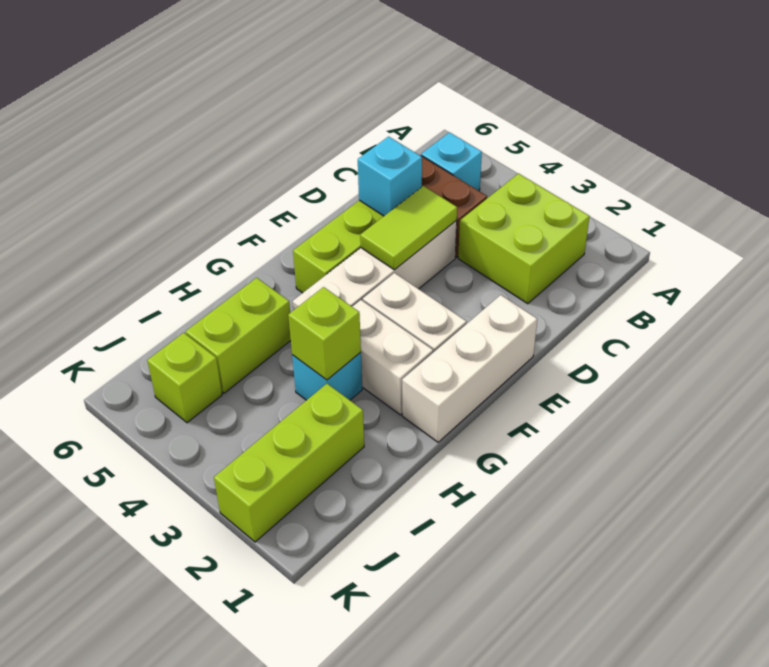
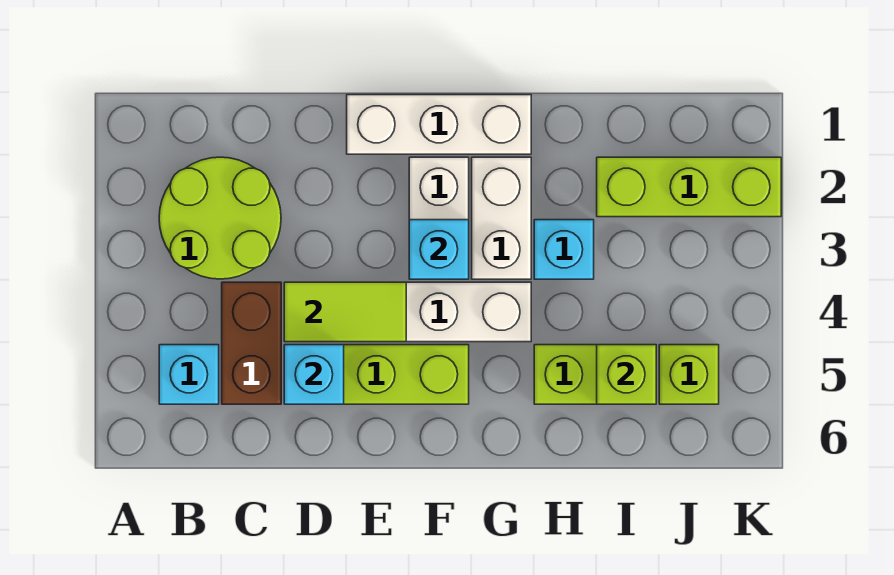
lime 2x2 brick [458,173,590,304] -> lime 2x2 round brick [159,157,281,279]
none -> cyan 1x1 brick [409,220,469,279]
lime 1x1 brick [288,287,361,380] -> lime 1x1 brick moved to [597,345,656,404]

